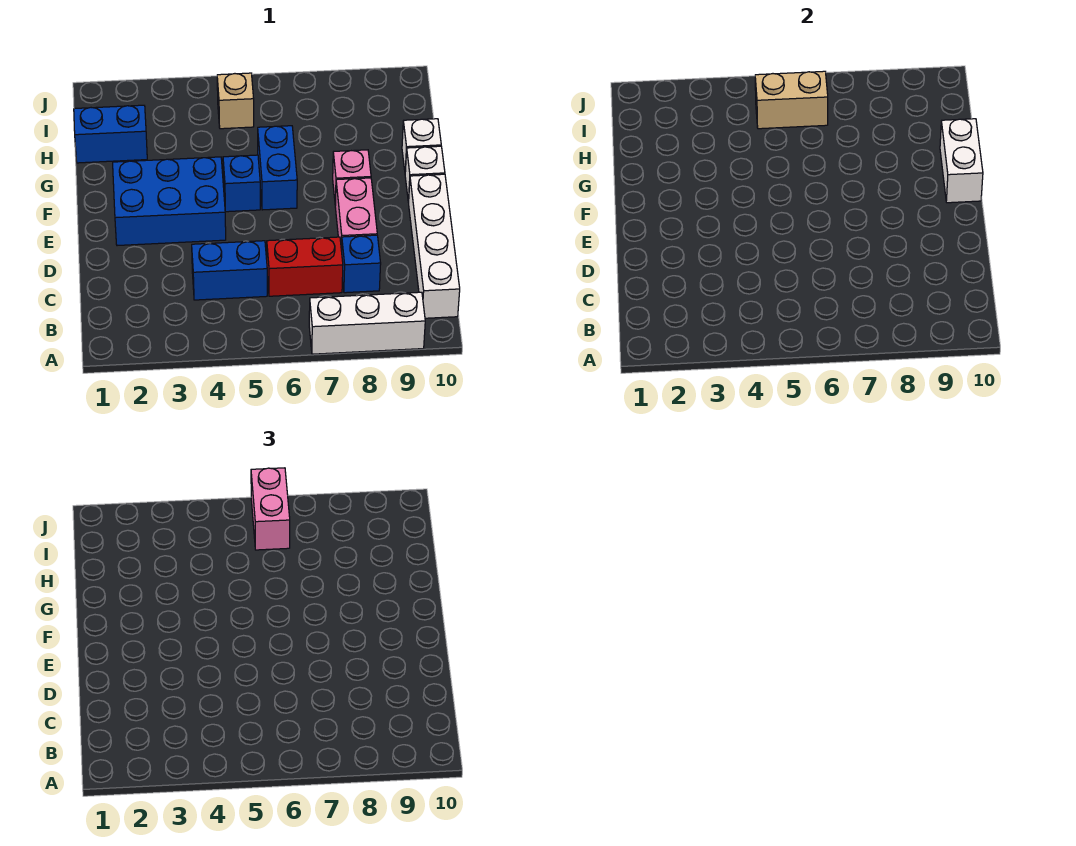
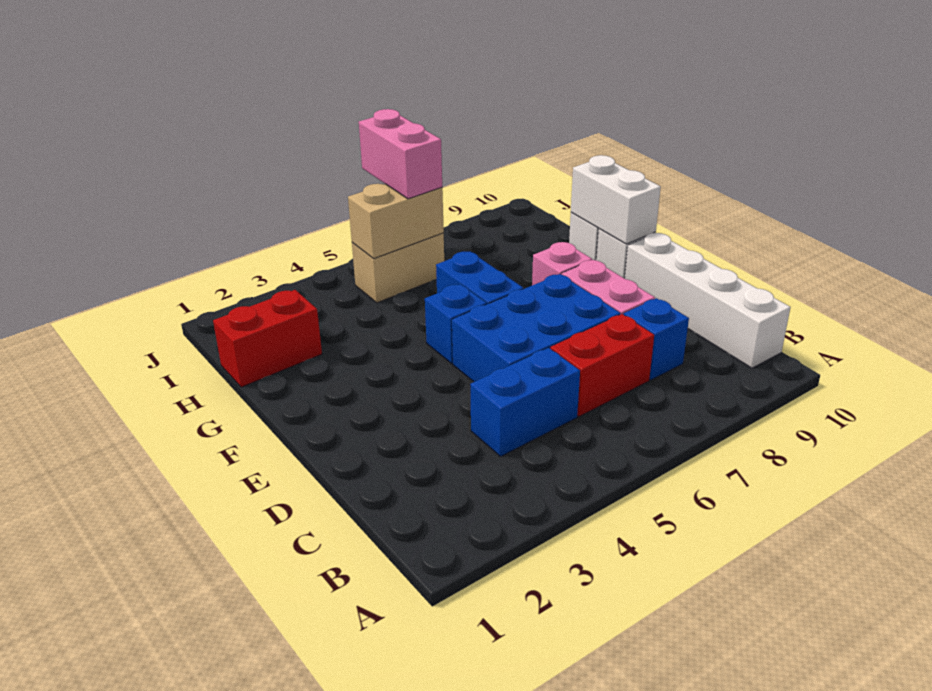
white 1x3 brick [309,292,425,354] -> none
blue 2x3 brick [113,157,226,246] -> blue 2x3 brick moved to [452,274,620,382]
blue 1x2 brick [74,105,147,163] -> red 1x2 brick [213,290,322,387]
tan 1x1 brick [217,73,254,129] -> tan 1x2 brick [352,233,444,303]

